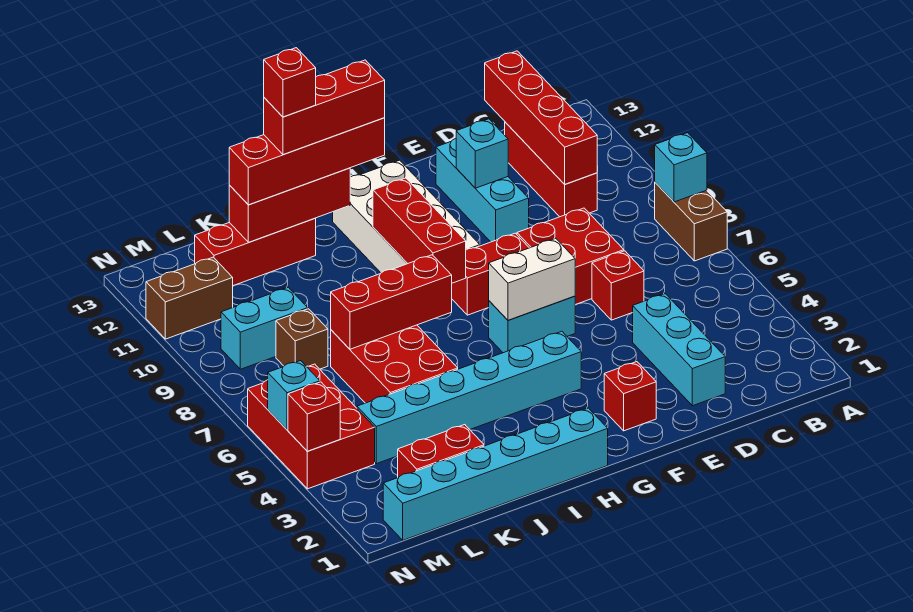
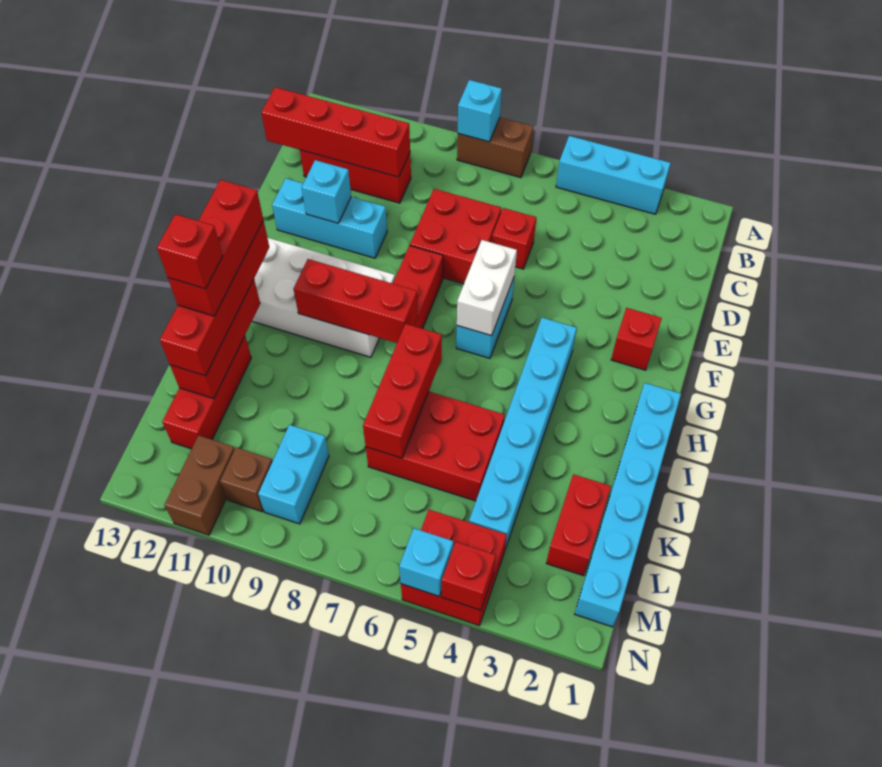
cyan 1x3 brick [633,294,725,406] -> cyan 1x3 brick moved to [556,136,671,214]
brown 1x1 brick [276,309,328,369] -> brown 1x1 brick moved to [220,448,272,512]
red 2x3 brick [248,364,375,489] -> red 2x2 brick [401,510,507,625]

